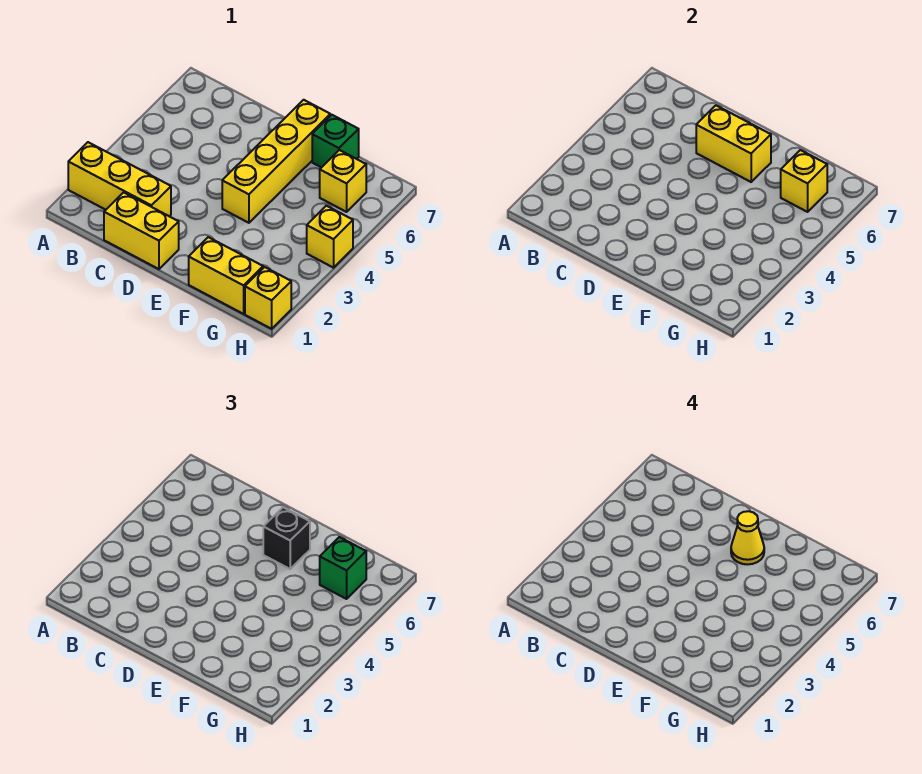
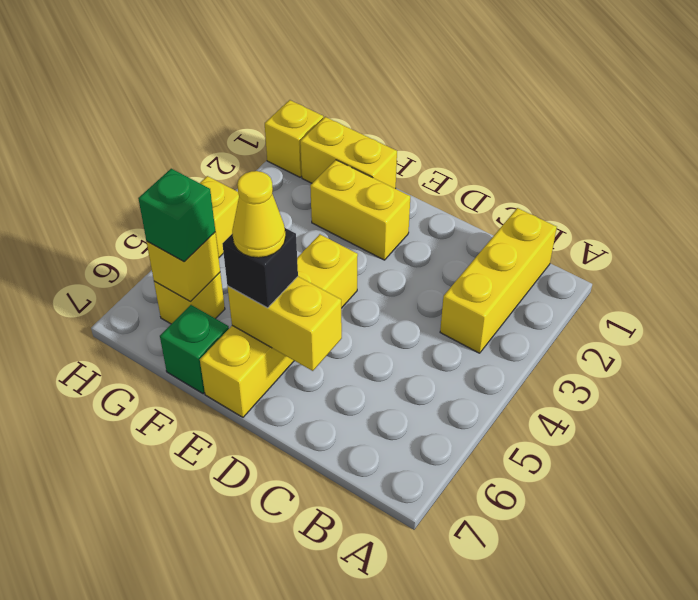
yellow 1x3 brick [68,142,171,216] -> yellow 1x3 brick turned to [440,208,557,353]
yellow 1x2 brick [104,192,179,269] -> yellow 1x2 brick moved to [310,160,410,260]

